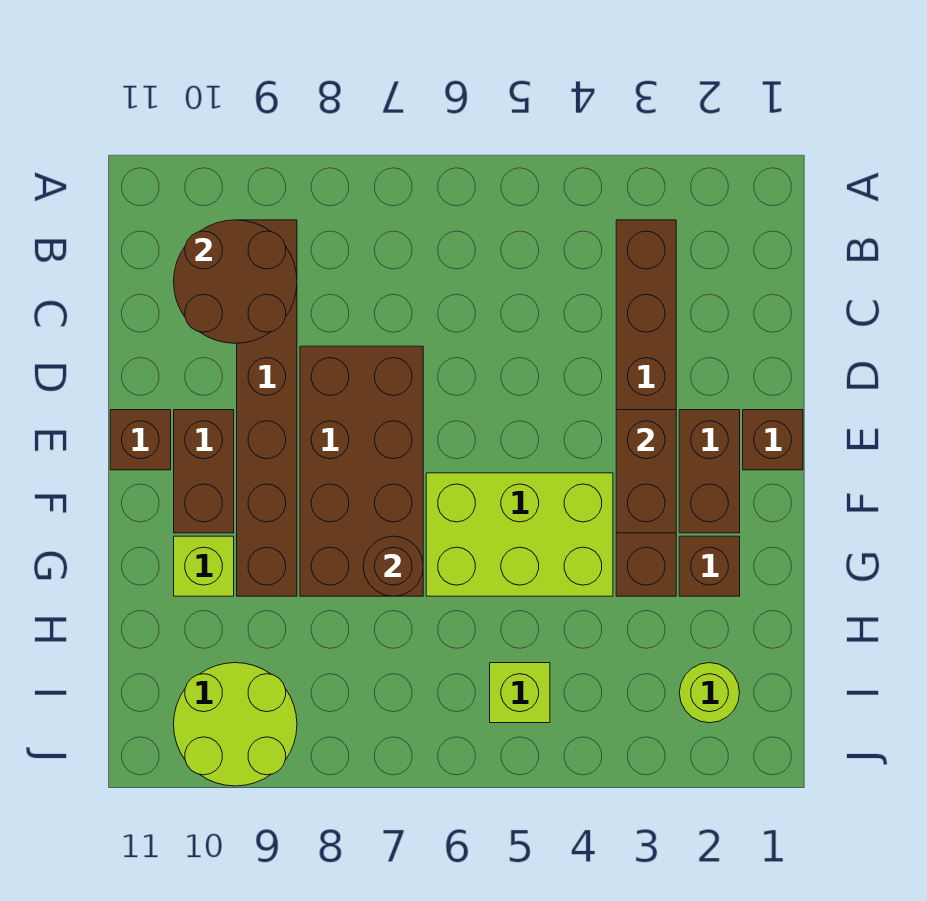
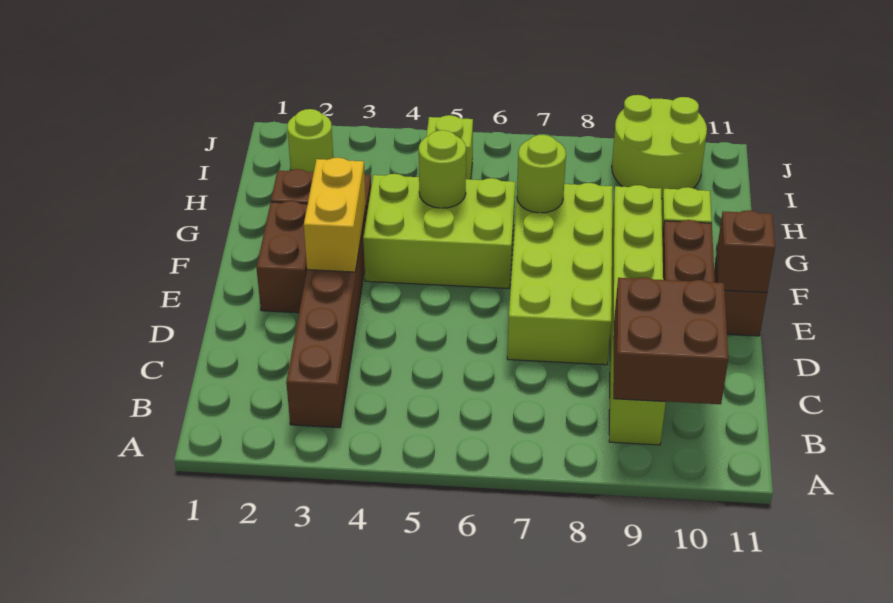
brown 1x6 brick [237,220,297,596] -> lime 1x6 brick [609,185,666,445]
brown 2x2 round brick [174,220,297,343] -> brown 2x2 brick [613,277,728,404]
brown 2x4 brick [300,346,423,596] -> lime 2x4 brick [507,183,613,365]
brown 1x1 brick [743,410,803,470] -> brown 1x1 brick moved to [716,210,775,292]
brown 1x2 brick [616,410,676,533] -> yellow 1x2 brick [304,158,366,272]
none -> lime 1x1 round brick [419,130,466,208]
brown 1x1 round brick [363,536,423,596] -> lime 1x1 round brick [517,135,566,213]

